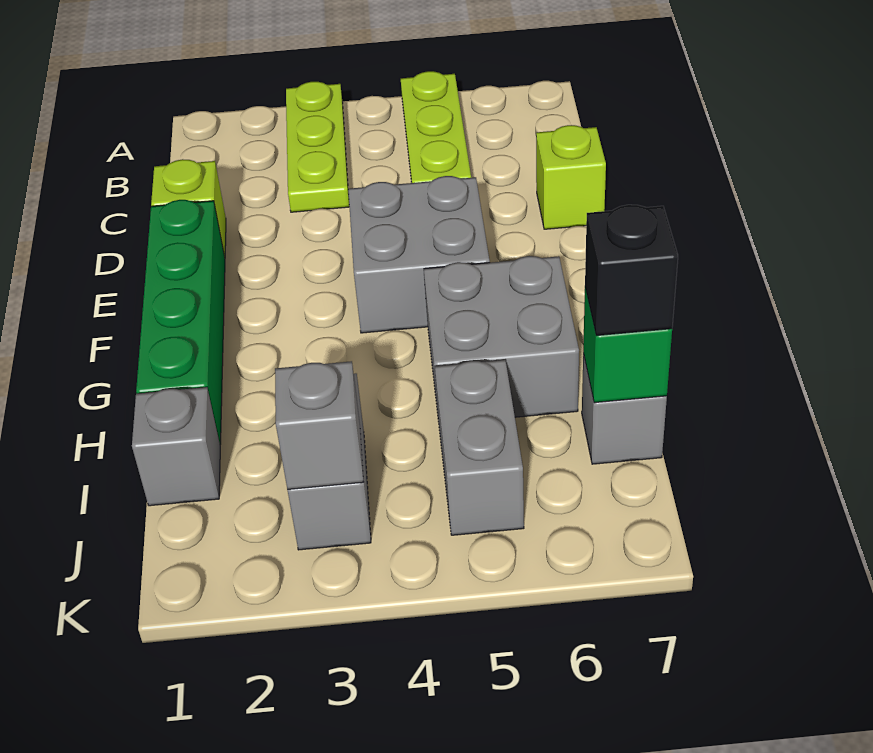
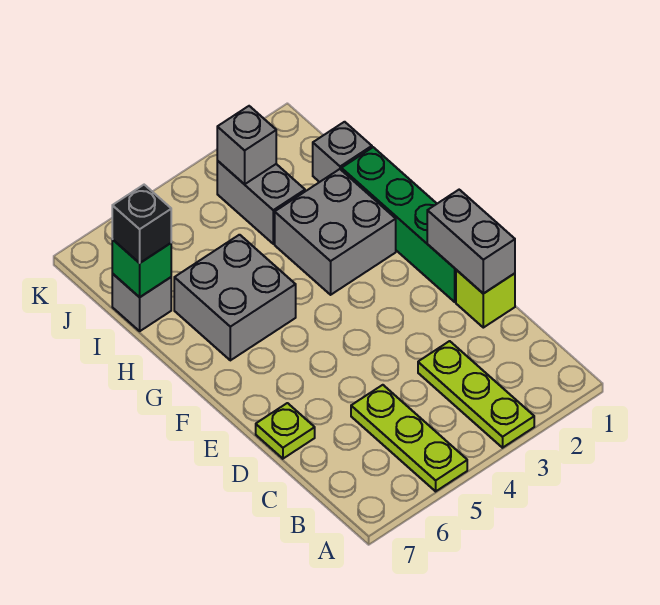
lime 1x1 brick [536,125,606,229] -> lime 1x1 plate [256,403,315,459]
grey 2x2 brick [348,176,490,333] -> grey 2x2 brick moved to [275,169,396,295]
grey 1x2 brick [435,360,524,535] -> grey 1x2 brick moved to [427,190,515,294]

